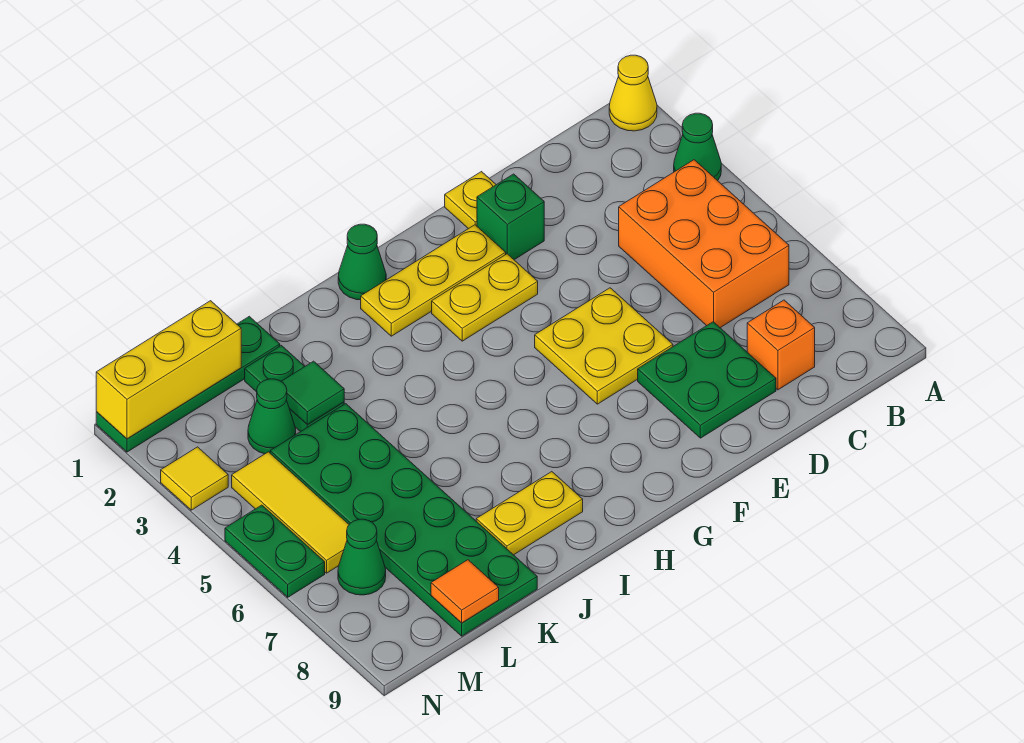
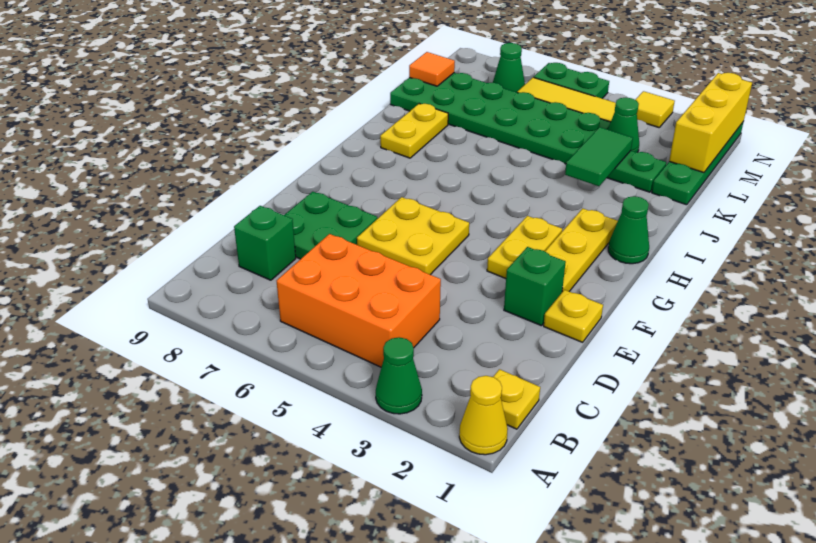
none -> yellow 1x1 plate [493,369,540,429]
orange 1x1 brick [747,300,815,390] -> green 1x1 brick [234,206,296,280]
green 1x1 tile [281,361,344,425] -> green 1x2 tile [565,127,633,186]

